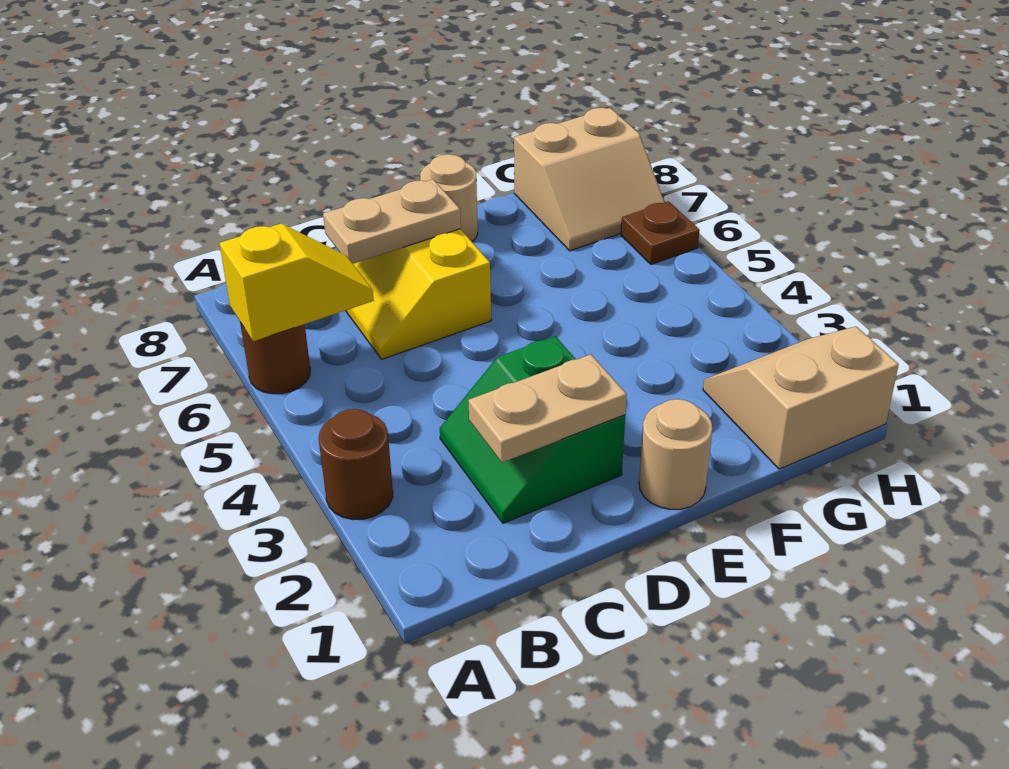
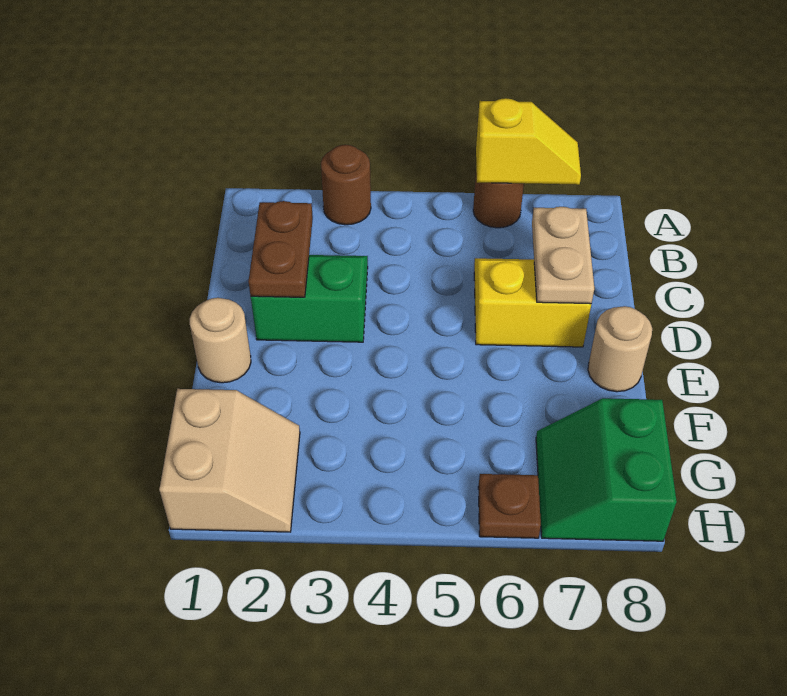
yellow 1x2 slope [219,224,374,341] -> yellow 1x2 slope turned to [476,98,581,185]
tan 1x2 plate [468,354,627,463] -> brown 1x2 plate [249,201,313,297]
tan 2x2 slope [514,108,665,251] -> green 2x2 slope [536,398,677,541]

